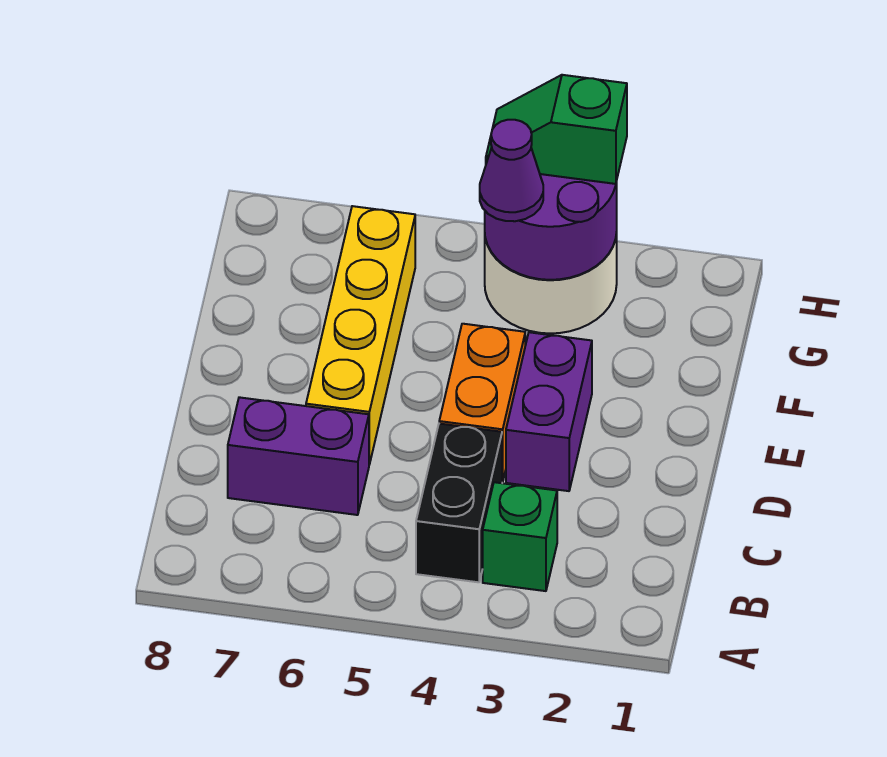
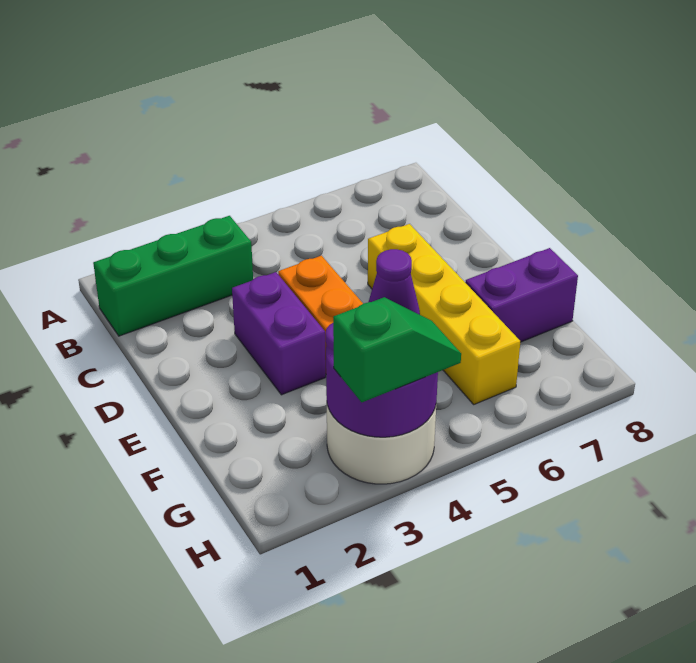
green 1x1 brick [483,482,557,591] -> green 1x3 brick [93,216,253,336]
black 1x2 brick [416,424,502,582] -> none
purple 1x2 brick [228,397,369,515] -> purple 1x2 brick moved to [465,248,578,342]

